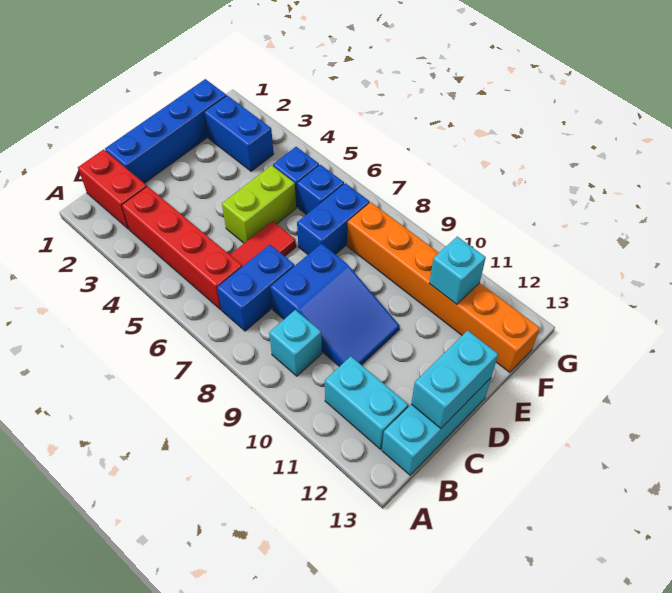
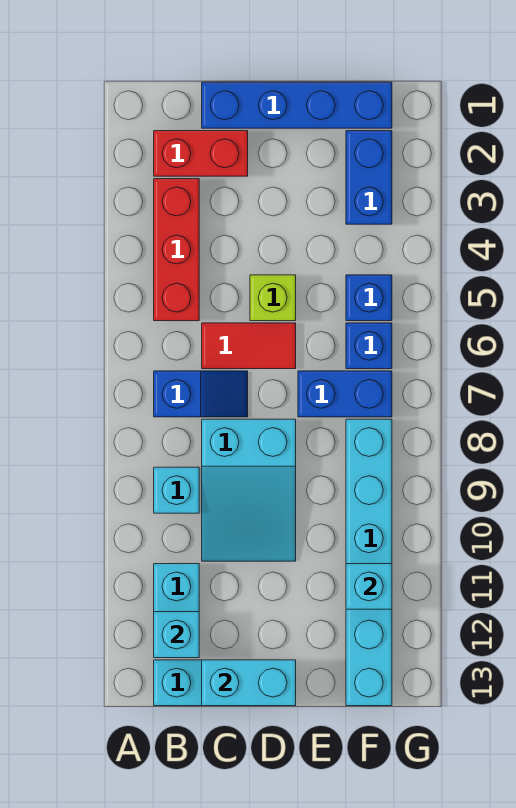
red 1x2 brick [78,149,147,229] -> red 1x2 brick turned to [154,131,248,176]
red 1x4 brick [122,186,242,309] -> red 1x3 brick [154,179,199,321]
blue 1x2 brick [217,245,294,331] -> blue 1x2 slope [154,371,248,417]
none -> cyan 1x1 brick [154,612,199,658]
blue 2x3 slope [270,244,400,367] -> cyan 2x3 slope [202,419,296,561]
lime 1x2 brick [222,165,296,243] -> lime 1x1 brick [250,275,296,321]
orange 1x6 brick [347,202,540,372] -> cyan 1x6 brick [346,419,392,706]

